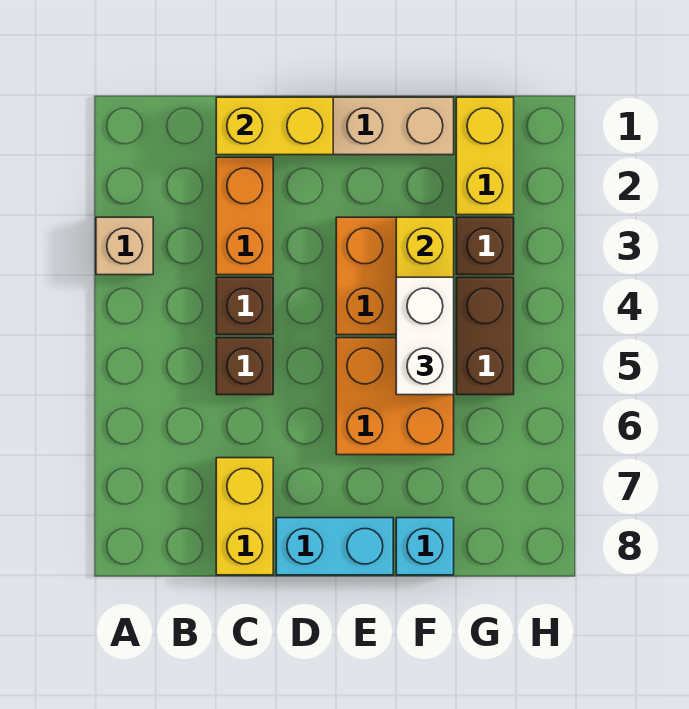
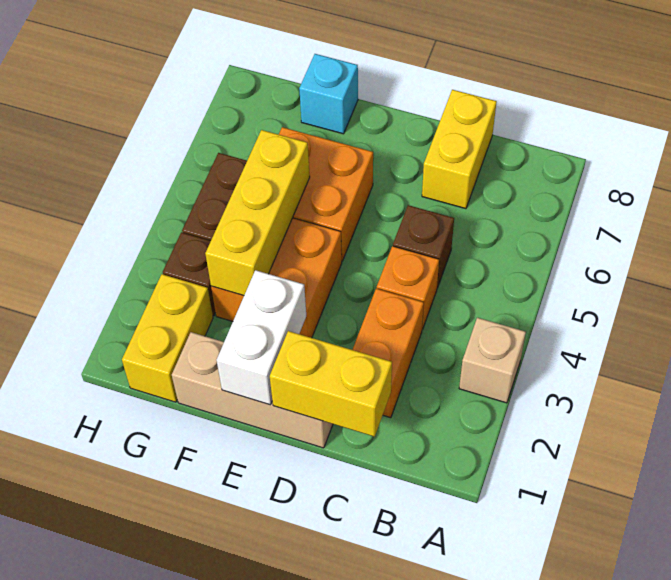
brown 1x1 brick [216,277,273,335] -> orange 1x1 brick [377,246,439,330]
cyan 1x2 brick [276,518,393,575] -> none
white 1x2 brick [396,277,454,395] -> white 1x2 brick moved to [217,270,306,405]

